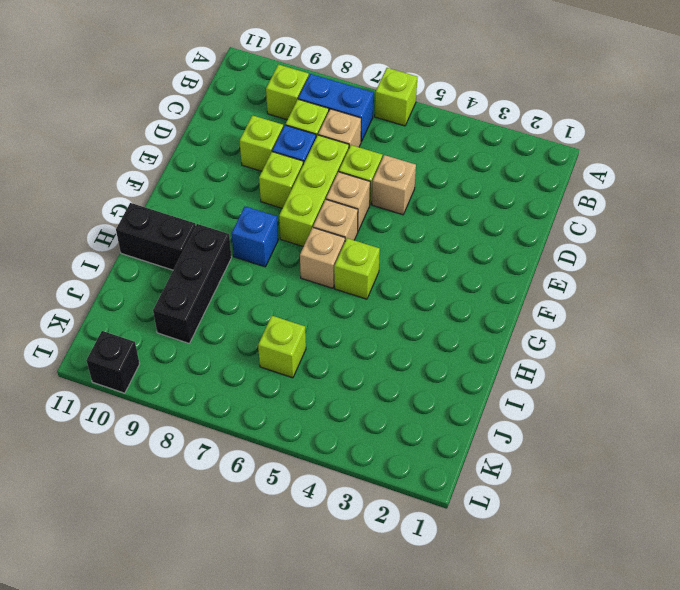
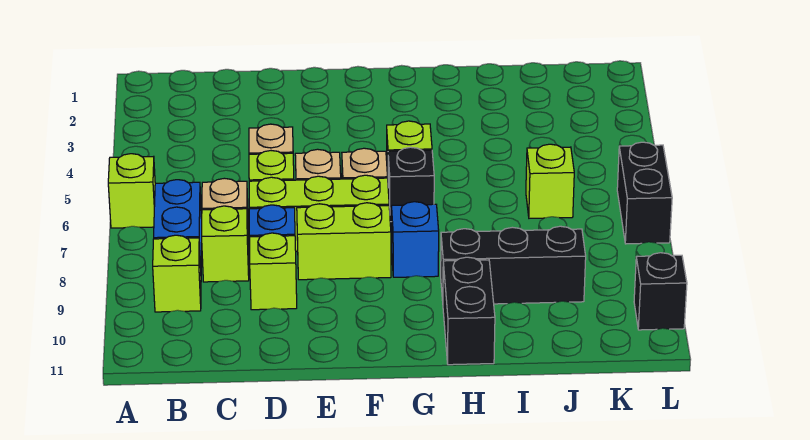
lime 1x1 brick [259,152,303,208] -> lime 1x2 brick [297,203,391,280]
tan 1x1 brick [300,228,345,288] -> black 1x1 brick [388,147,434,222]
none -> black 1x2 brick [617,142,672,244]

